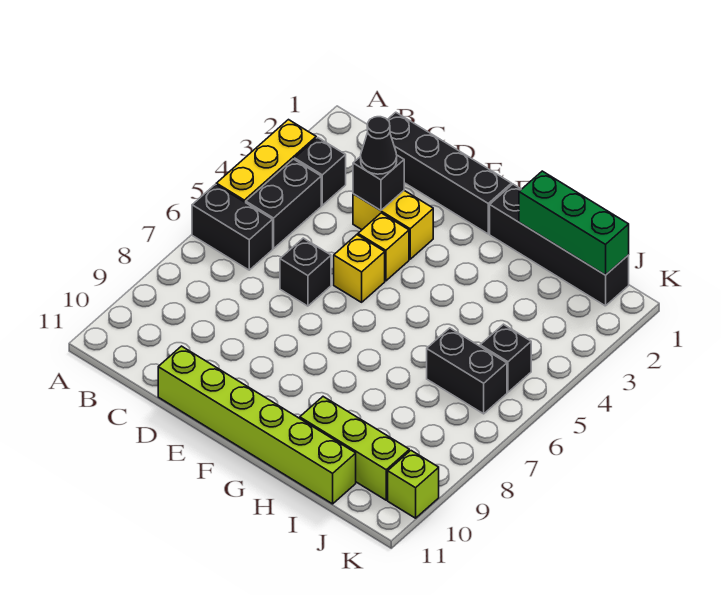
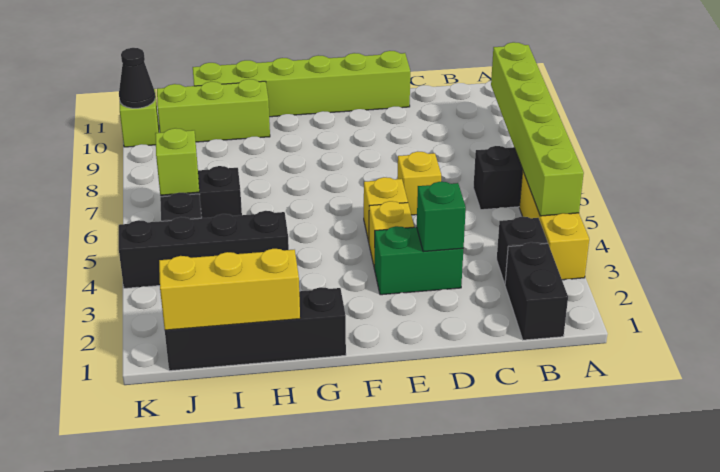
none -> lime 1x6 brick [491,42,584,216]
black 1x2 brick [246,159,321,248] -> black 1x2 brick moved to [505,242,568,340]
black 1x4 brick [387,112,512,234] -> black 1x4 brick moved to [119,211,289,288]
yellow 1x2 brick [353,191,433,259] -> green 1x2 brick [374,226,463,295]
black 1x1 brick [353,155,404,210] -> green 1x1 brick [417,182,466,252]
black 1x1 cone [361,117,397,174] -> black 1x1 cone moved to [119,48,155,108]
black 1x1 brick [280,238,331,306] -> yellow 1x1 brick [397,152,441,215]
green 1x3 brick [519,171,629,275] -> yellow 1x3 brick [159,249,300,330]
none -> lime 1x1 brick [155,128,199,195]

